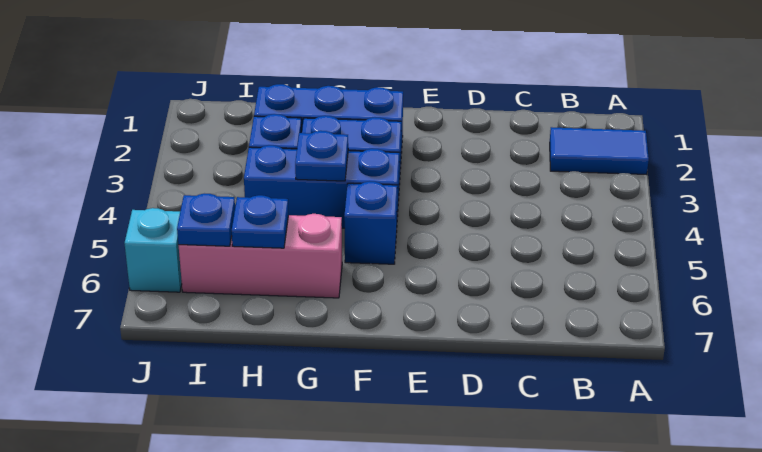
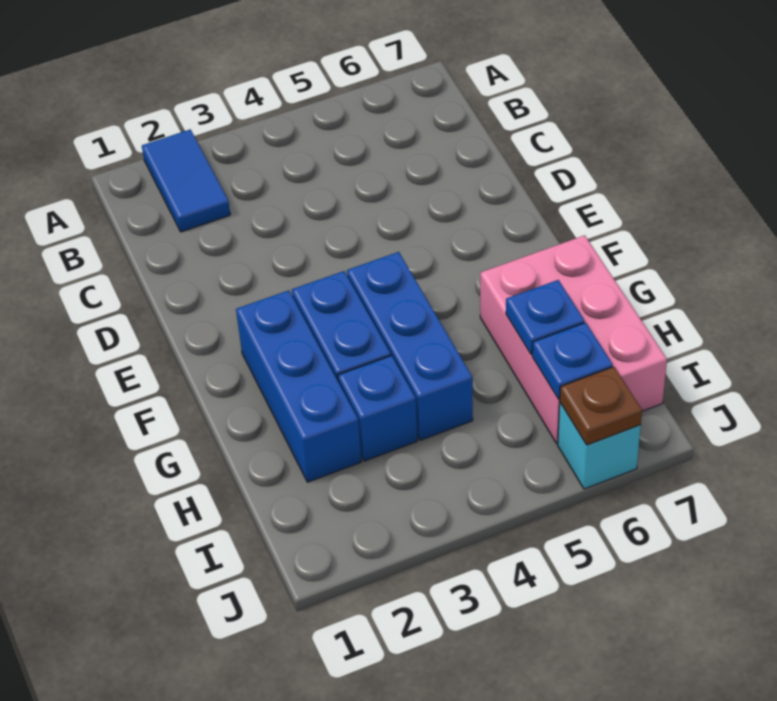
blue 1x1 brick [344,181,397,264] -> none
blue 1x1 plate [295,131,348,181] -> none
pink 1x3 brick [178,214,342,298] -> pink 2x3 brick [480,235,667,444]
none -> brown 1x1 plate [560,367,642,445]

